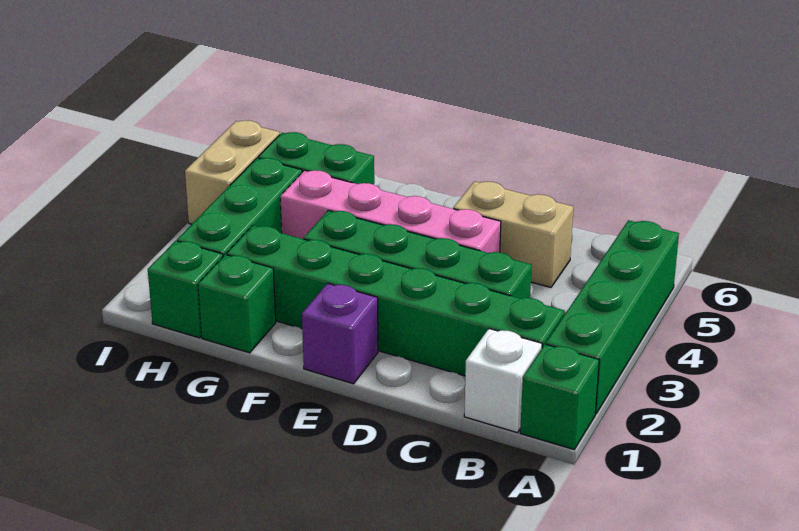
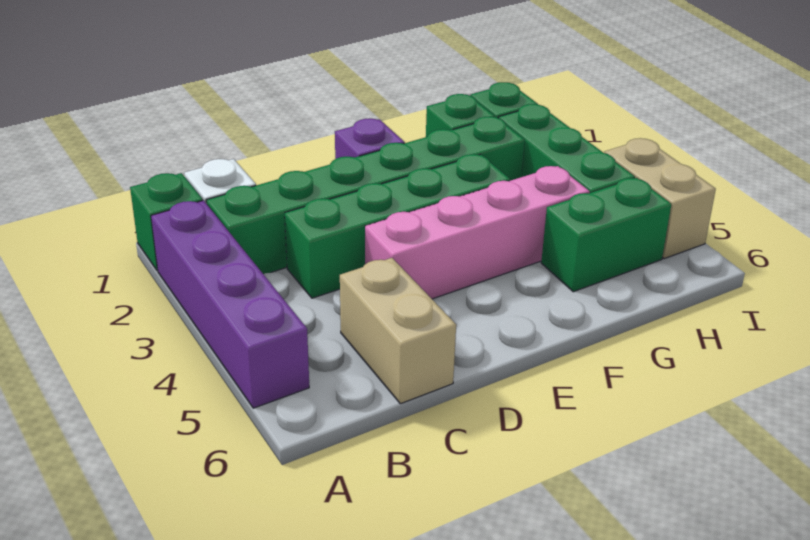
green 1x4 brick [546,220,679,414] -> purple 1x4 brick [151,201,309,408]
tan 1x2 brick [453,181,573,287] -> tan 1x2 brick turned to [340,258,456,404]

